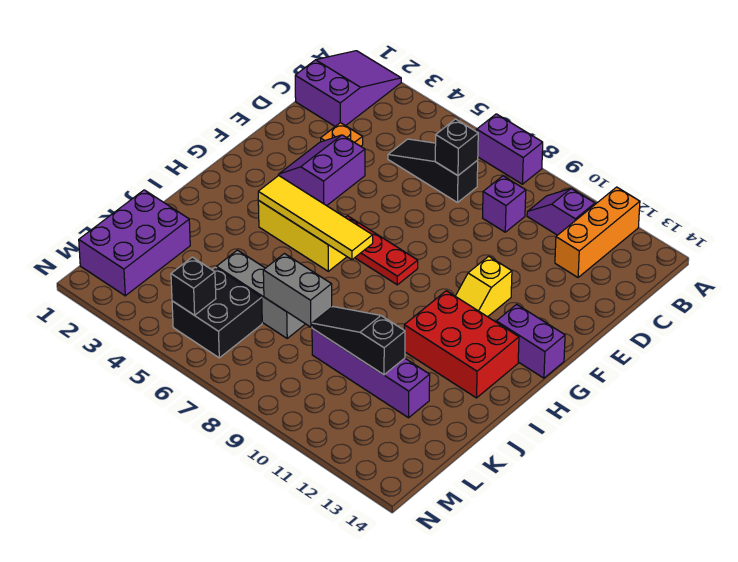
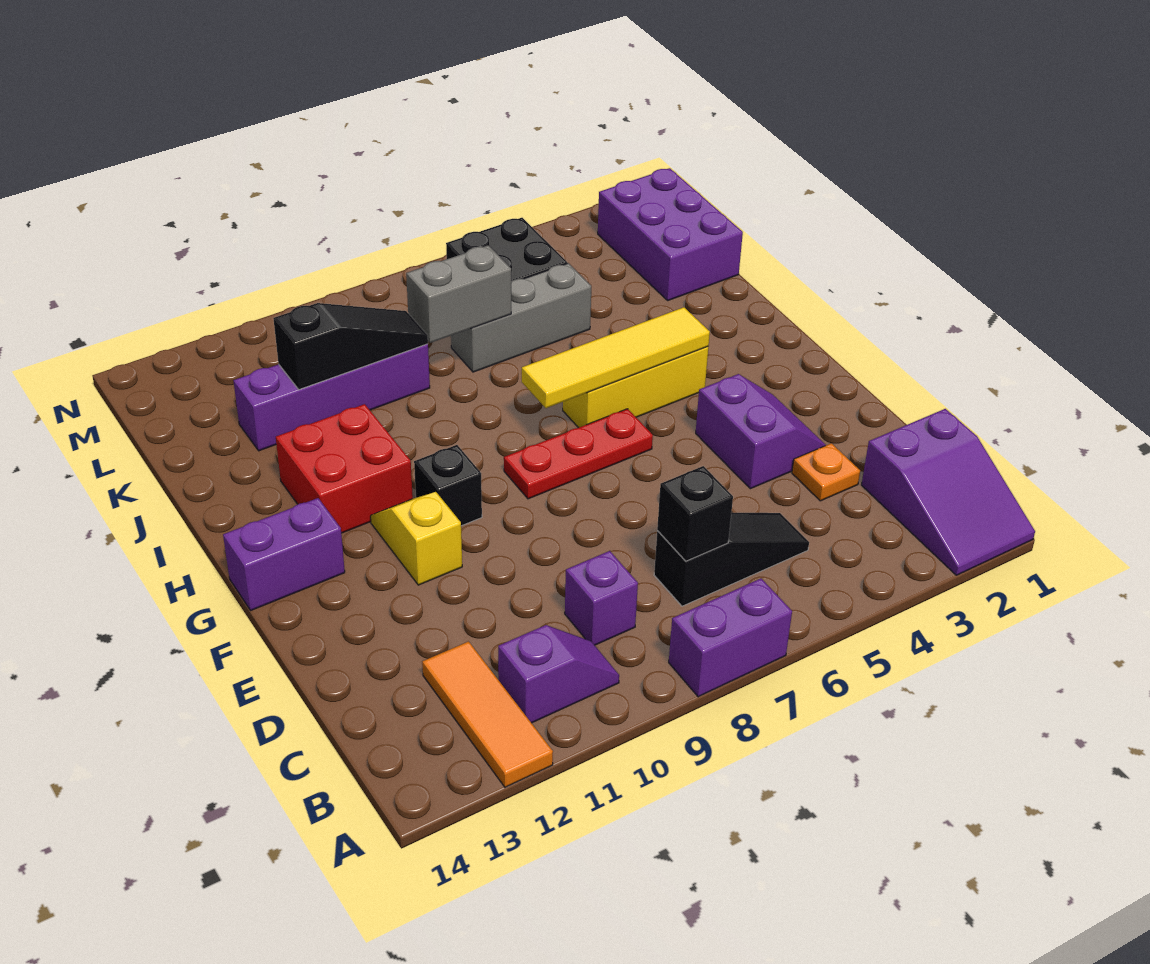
orange 1x3 brick [555,187,640,277] -> orange 1x3 tile [422,641,553,787]
red 2x3 brick [404,291,519,398] -> red 2x2 brick [276,404,413,533]
black 1x1 brick [171,257,216,315] -> black 1x1 brick moved to [414,445,482,526]

